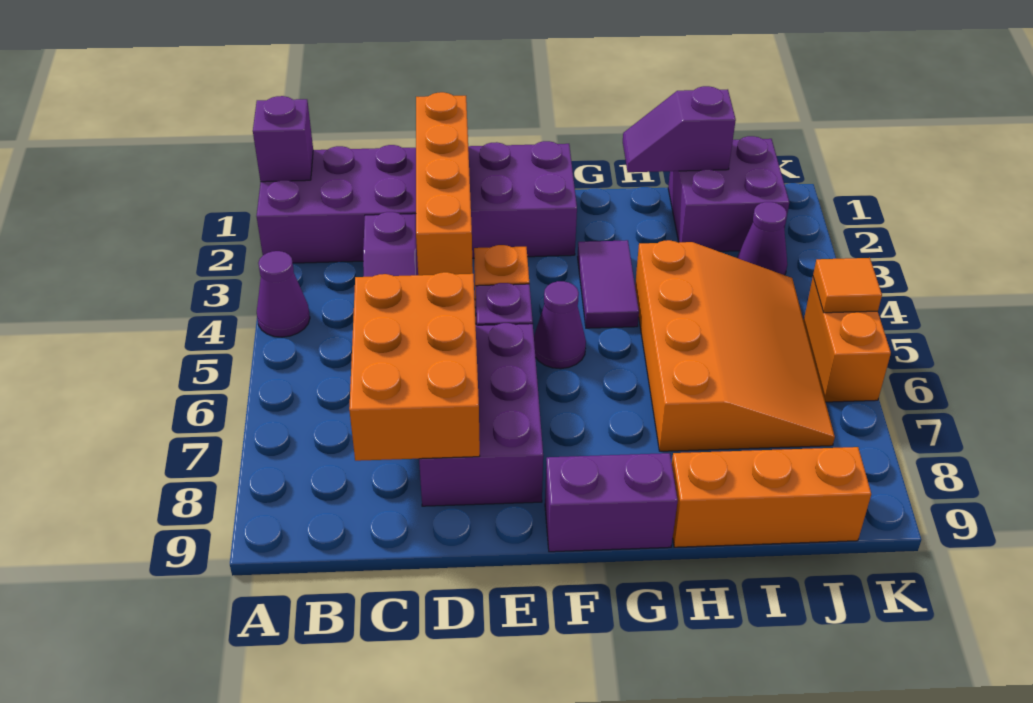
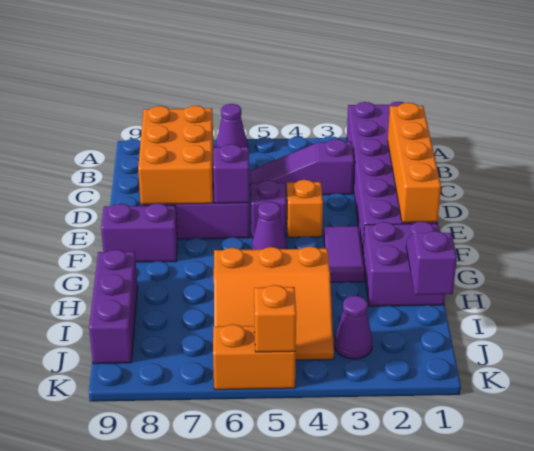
purple 1x1 brick [253,96,313,182] -> purple 1x1 brick moved to [213,144,249,203]
purple 1x1 cone [257,251,310,337] -> purple 1x1 cone moved to [216,104,248,147]
orange 2x3 brick [349,272,480,461] -> orange 2x3 brick turned to [138,106,213,204]
orange 1x4 brick [416,92,473,275] -> orange 1x4 brick turned to [388,103,441,223]
purple 1x2 brick [545,453,678,552] -> purple 1x2 brick turned to [101,203,178,262]
purple 1x2 tile [578,240,639,328] -> purple 1x2 tile turned to [324,226,364,282]
orange 3x4 slope [635,240,835,451] -> orange 3x3 slope [214,246,334,360]
orange 1x3 brick [672,447,871,547] -> purple 1x3 brick [89,249,138,364]
purple 2x2 brick [668,136,789,251] -> purple 2x2 brick moved to [363,221,445,306]
orange 1x1 tile [813,258,882,313] -> orange 1x1 brick [254,285,296,352]

